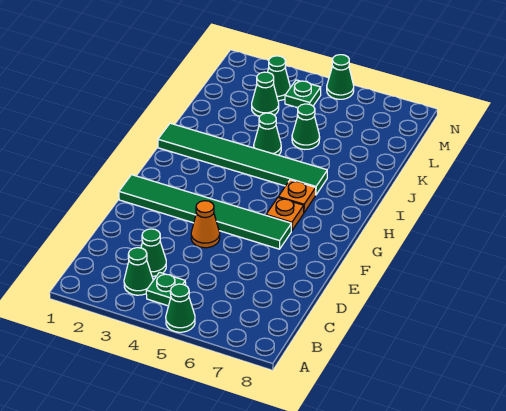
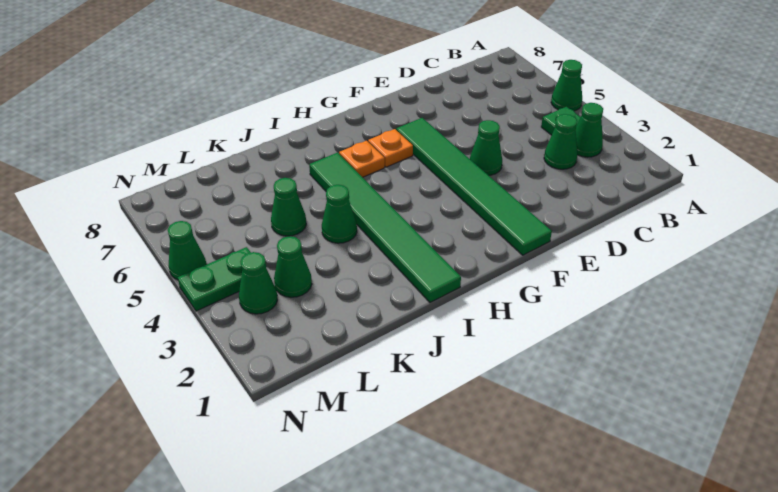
orange 1x1 cone [191,201,220,248] -> green 1x1 cone [470,120,502,175]
green 1x1 plate [285,80,321,108] -> green 1x2 plate [178,247,251,311]

